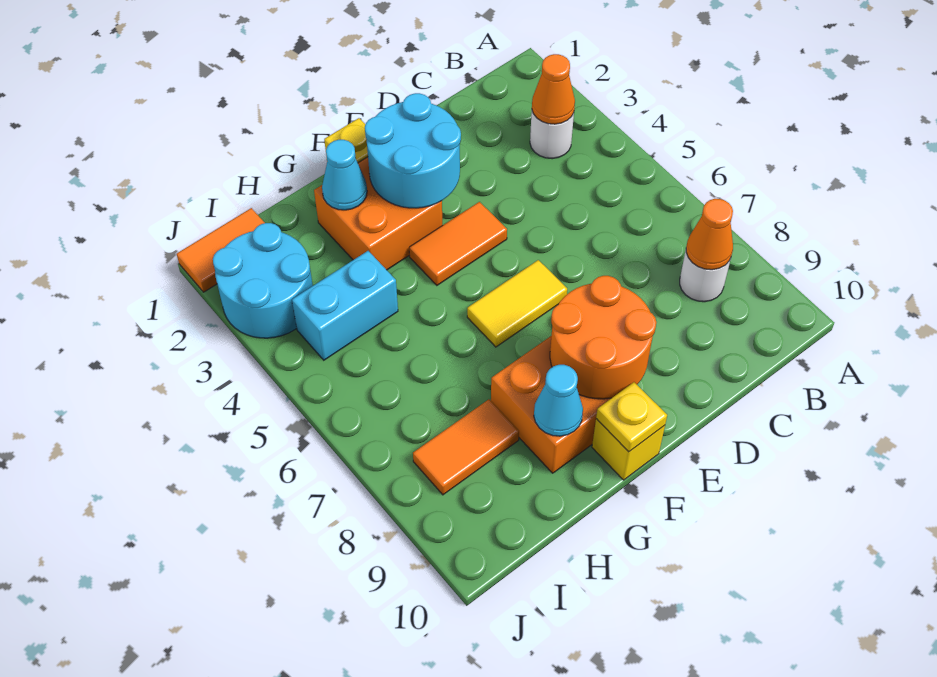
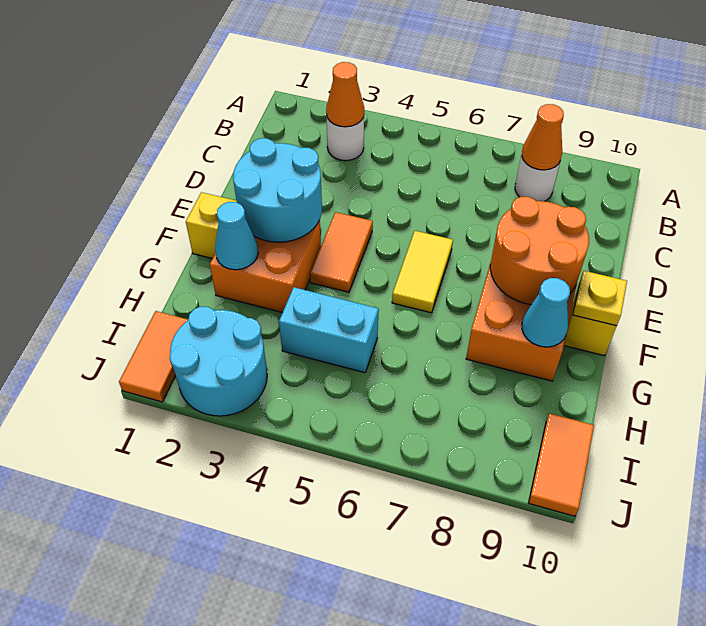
cyan 1x2 brick [292,251,398,360] -> cyan 1x2 brick turned to [279,287,379,373]
orange 1x2 tile [413,399,519,495] -> orange 1x2 tile moved to [529,413,594,516]

